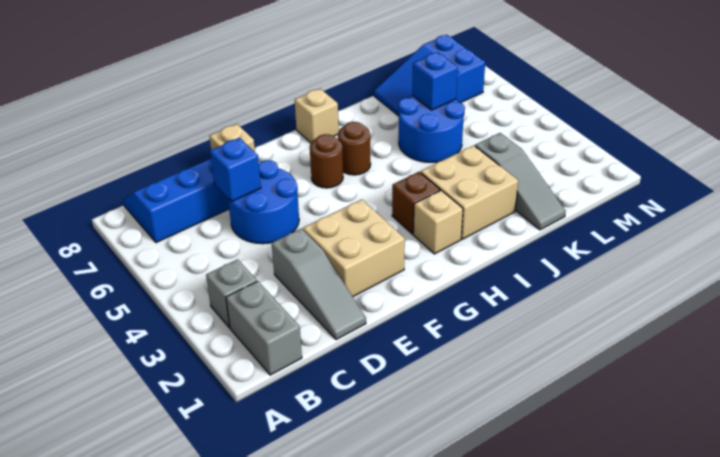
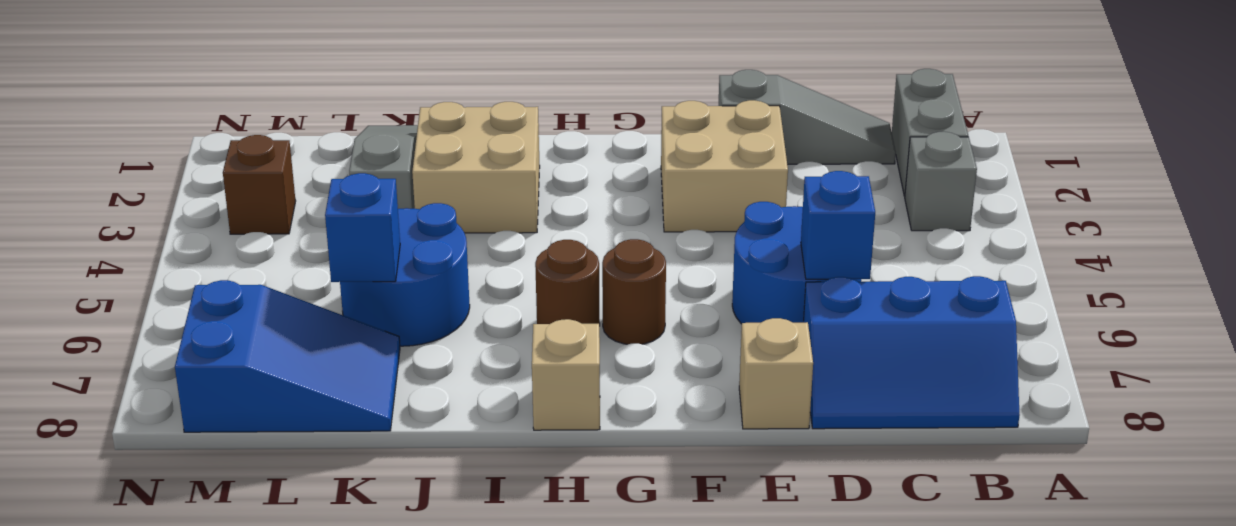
grey 1x3 slope [272,229,366,340] -> grey 1x3 slope turned to [718,70,896,164]
tan 1x1 brick [413,190,463,254] -> none
brown 1x1 brick [392,172,440,234] -> brown 1x1 brick moved to [223,135,296,234]

